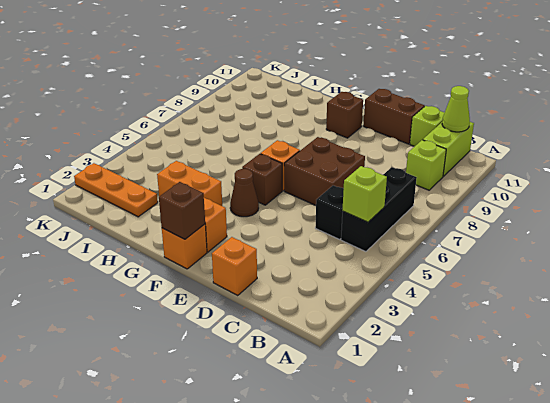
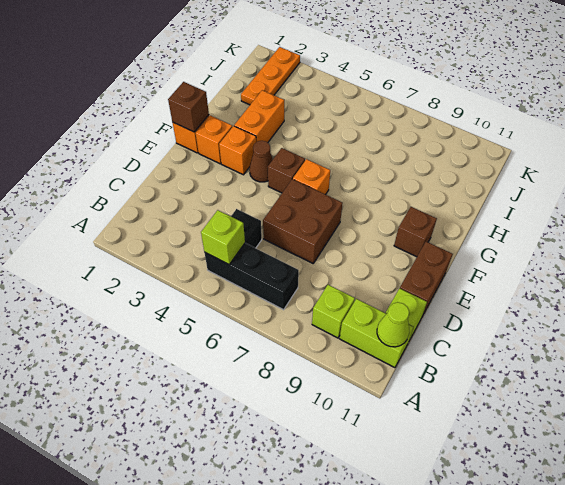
orange 1x1 brick [212,237,257,296] -> orange 1x1 brick moved to [219,126,256,175]

